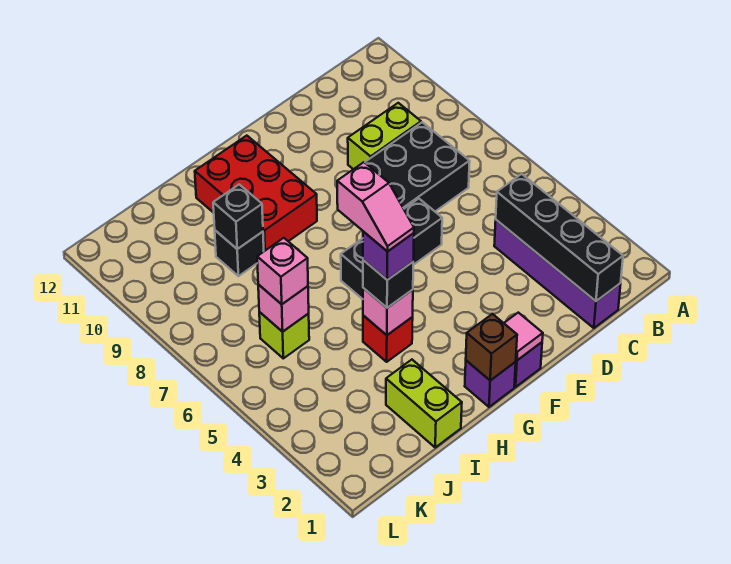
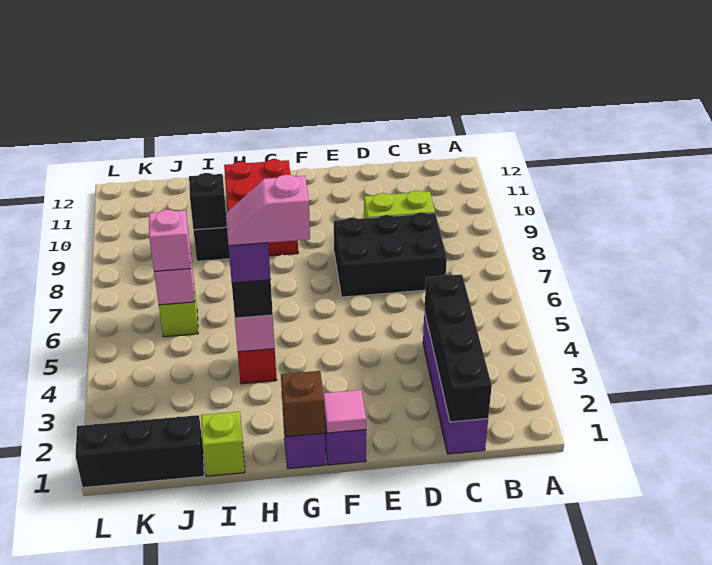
black 1x3 brick [341,199,442,299] -> black 1x3 brick moved to [76,415,204,488]
pink 1x2 slope [337,162,414,252] -> pink 1x2 slope turned to [226,175,310,246]
lime 1x2 brick [386,360,462,447] -> lime 1x1 brick [201,412,245,476]

